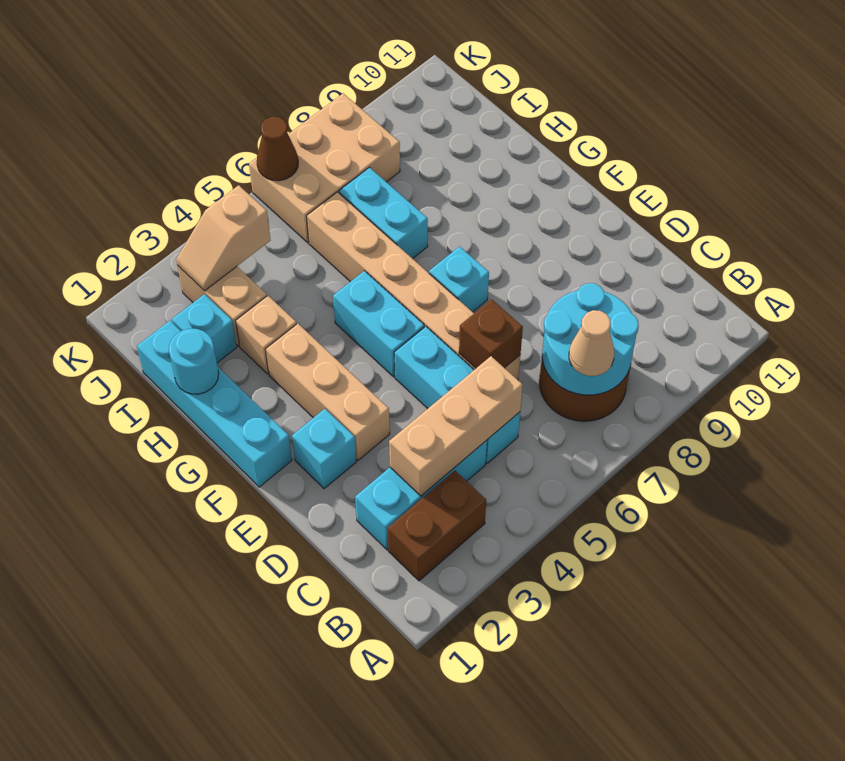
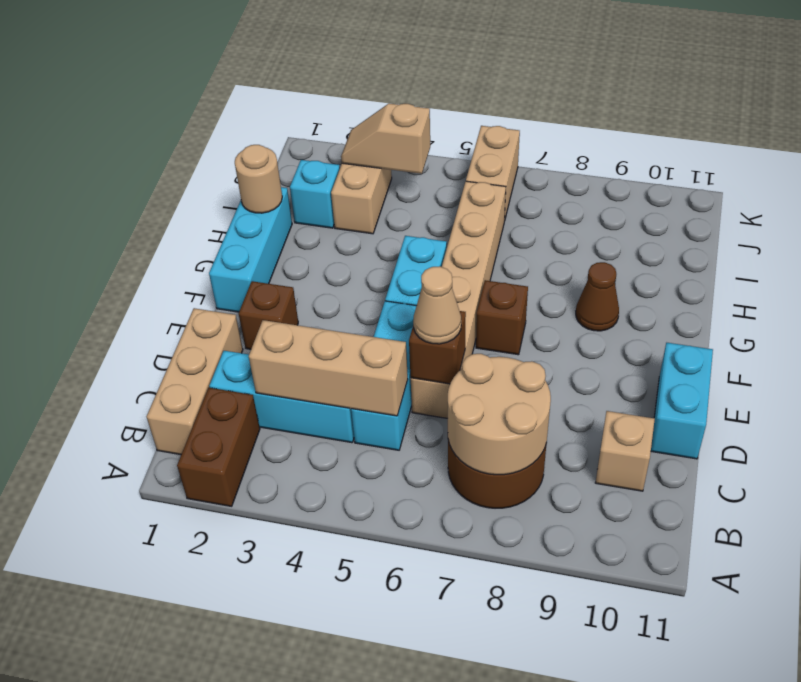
brown 1x2 brick [388,471,486,581] -> brown 1x2 brick turned to [177,388,260,506]
cyan 2x2 round brick [542,283,639,395] -> tan 2x2 round brick [448,354,551,475]
tan 1x1 cone [569,310,614,376] -> tan 1x1 cone moved to [413,266,461,344]
cyan 1x1 brick [292,409,356,489] -> brown 1x1 brick [239,281,298,349]
tan 1x3 brick [265,324,390,460] -> tan 1x3 brick moved to [147,308,243,455]
cyan 1x4 brick [137,321,292,487] -> cyan 1x3 brick [209,187,292,312]
cyan 1x1 brick [429,246,489,312] -> brown 1x1 brick [476,280,528,355]
cyan 1x1 round brick [169,329,219,394] -> tan 1x1 round brick [235,145,282,213]
tan 1x1 brick [236,296,297,374] -> tan 1x1 brick moved to [595,411,655,491]
cyan 1x2 brick [339,168,428,259] -> cyan 1x2 brick moved to [651,343,713,459]
tan 2x3 brick [249,93,400,243] -> tan 1x2 brick [466,126,520,221]
brown 1x1 cone [257,117,298,181] -> brown 1x1 cone moved to [576,262,619,331]

